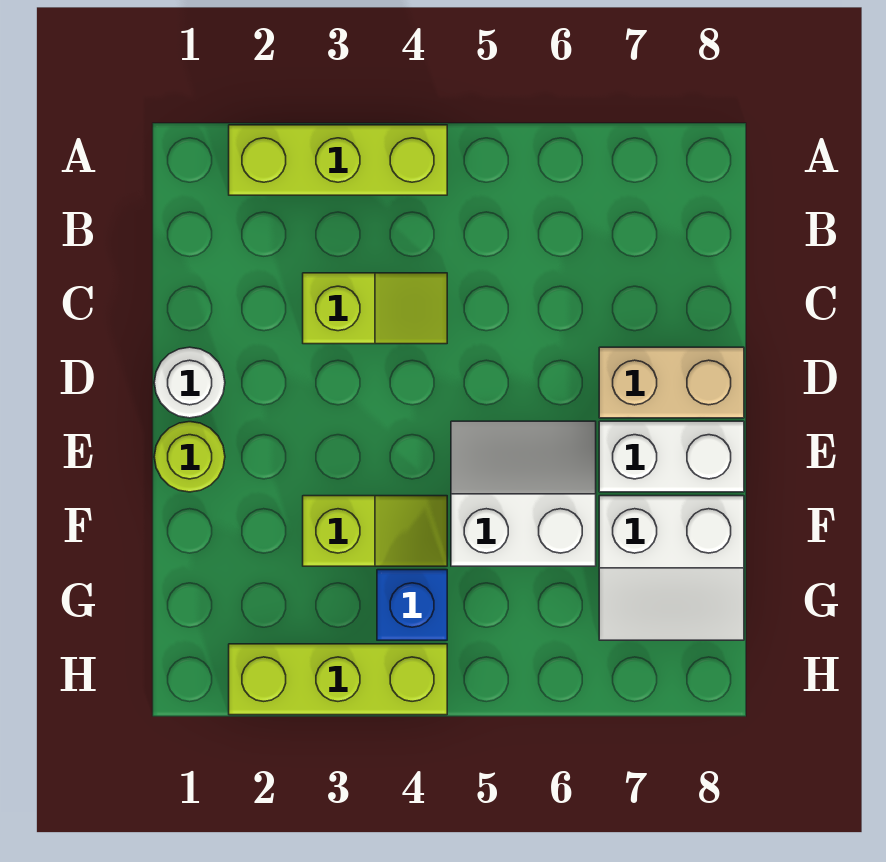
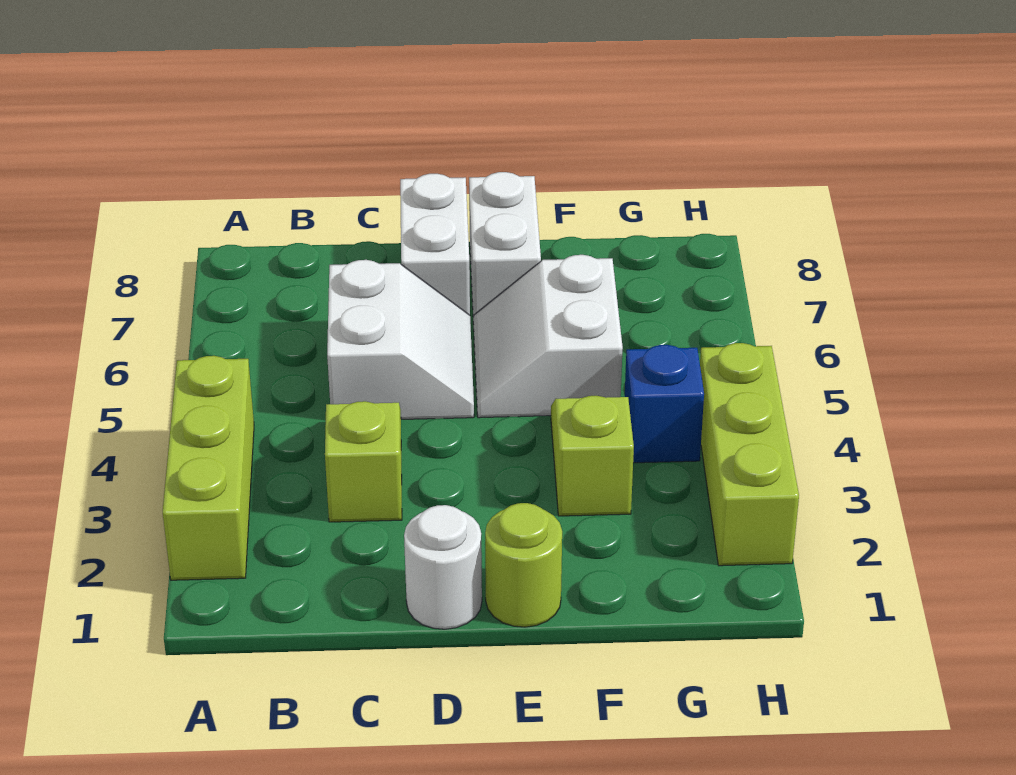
tan 1x2 brick [599,347,744,418] -> white 1x2 brick [400,174,470,315]
white 2x2 slope [599,496,744,640] -> white 2x2 slope moved to [327,260,474,419]

